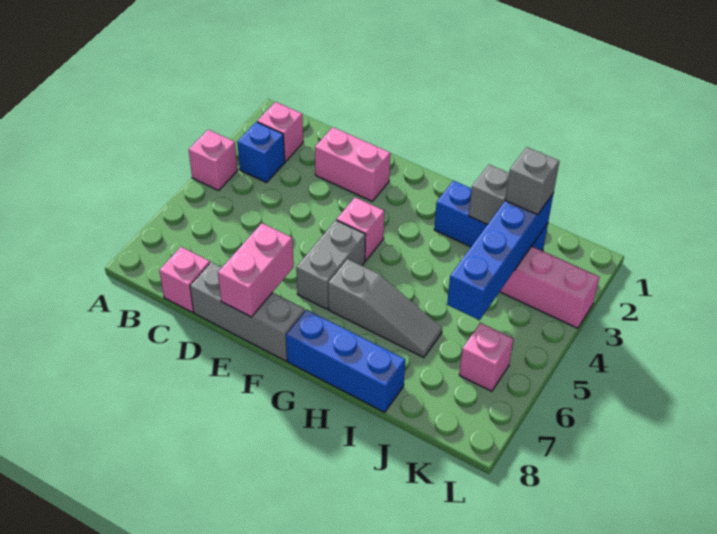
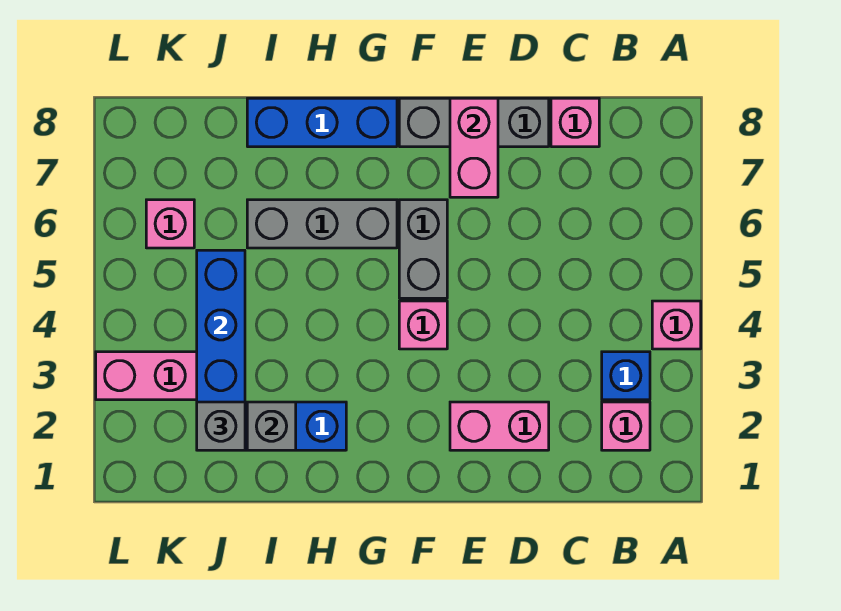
grey 1x3 slope [328,259,442,358] -> grey 1x3 brick [247,200,397,248]

